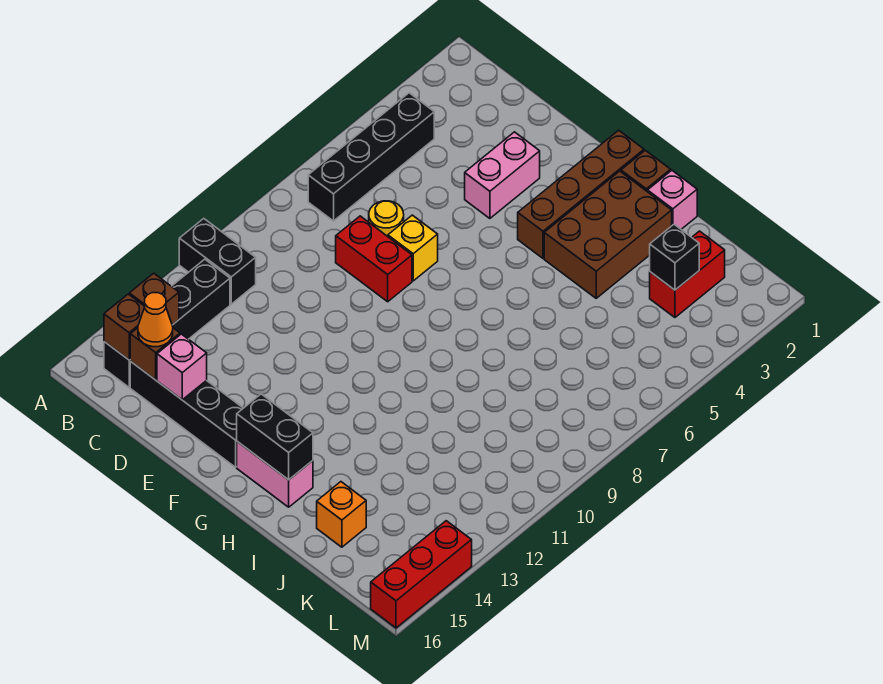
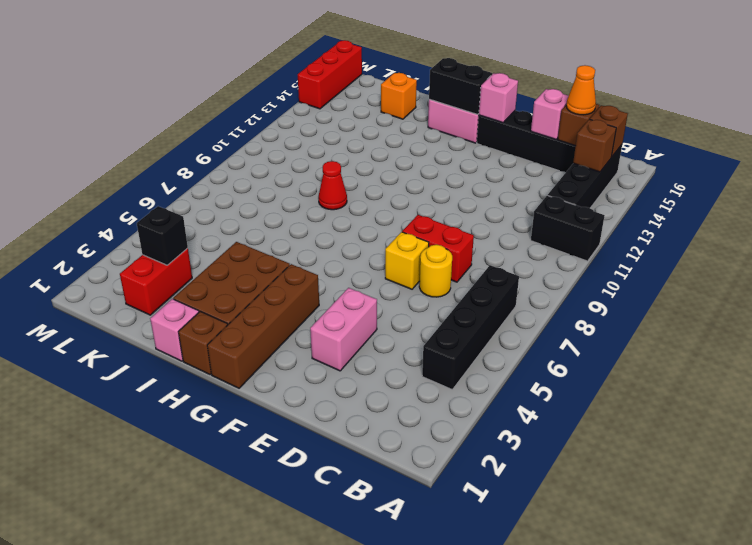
none -> pink 1x1 brick [479,73,518,123]
none -> red 1x1 cone [318,161,347,210]

